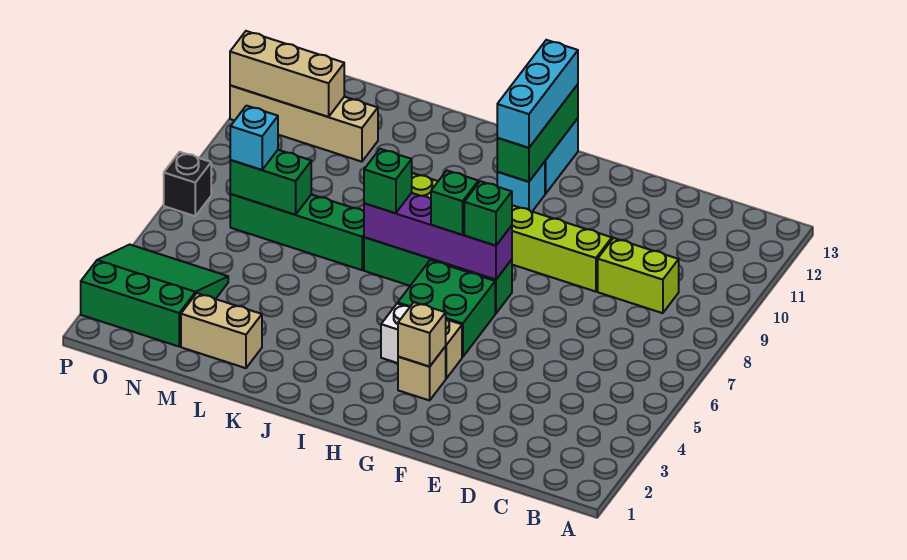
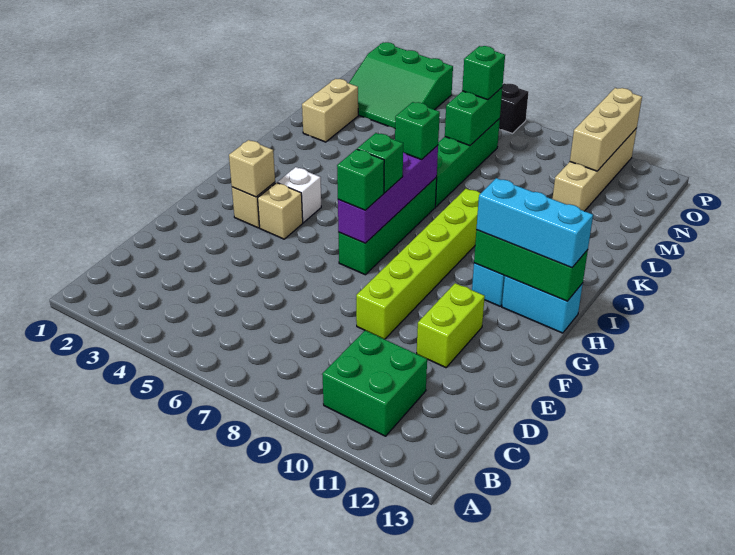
lime 1x2 brick [598,238,679,313] -> lime 1x2 brick moved to [417,283,485,368]
green 2x2 brick [398,260,495,357] -> green 2x2 brick moved to [322,331,427,436]
green 3x3 slope [81,245,228,346] -> green 3x3 slope turned to [349,42,453,129]
cyan 1x1 brick [230,106,278,170] -> green 1x1 brick [462,46,505,100]

